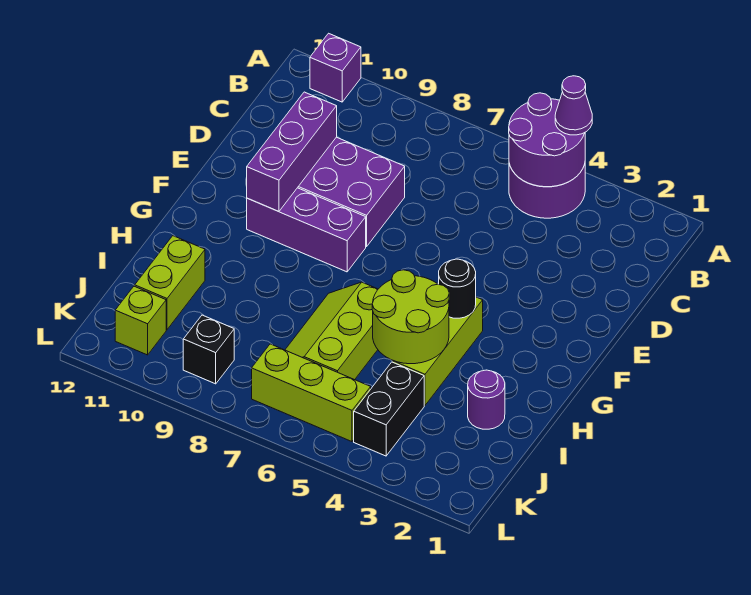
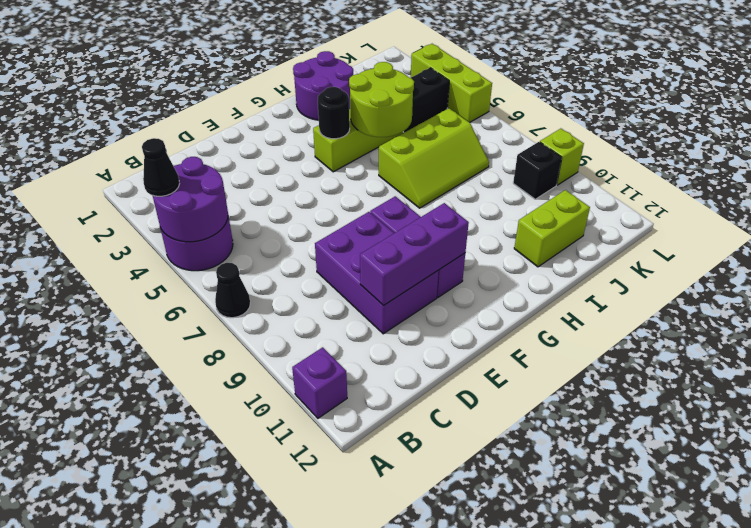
purple 1x1 cone [555,76,592,135] -> black 1x1 cone [142,138,180,196]
none -> black 1x1 cone [215,263,250,318]
purple 1x1 round brick [468,370,505,429] -> purple 2x2 round brick [293,51,353,120]
lime 1x3 brick [252,344,371,442] -> lime 1x3 brick moved to [411,44,492,122]
lime 1x1 brick [115,286,166,355] -> lime 1x1 brick moved to [540,129,584,185]

